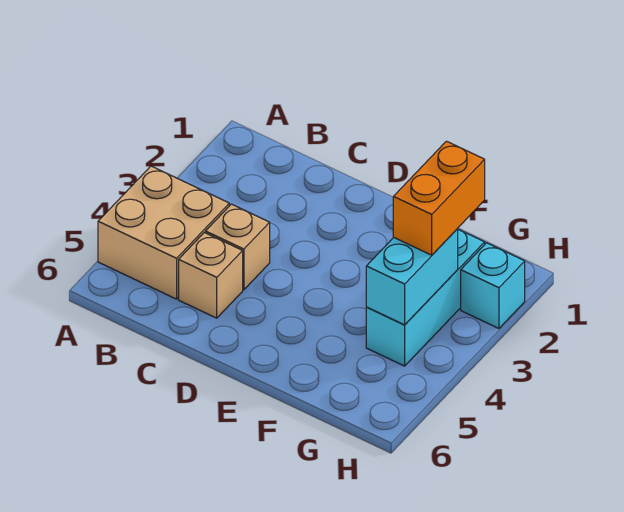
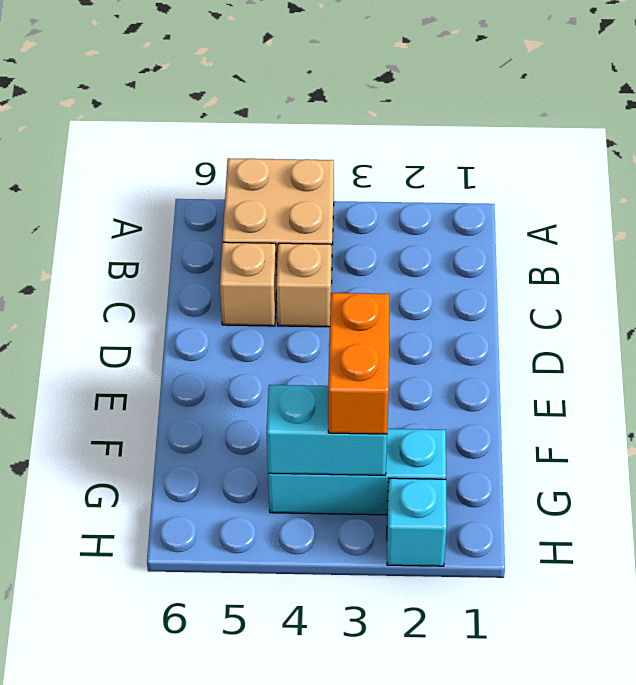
orange 1x2 brick [393,141,485,255] -> orange 1x2 brick turned to [328,293,389,434]

